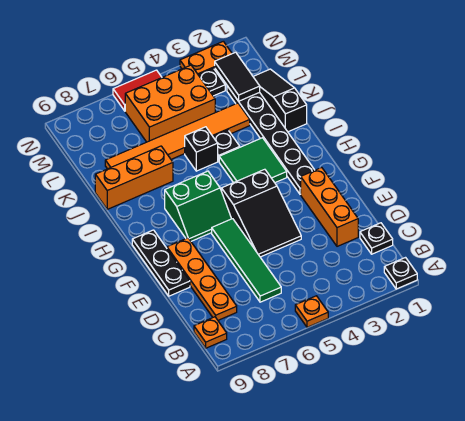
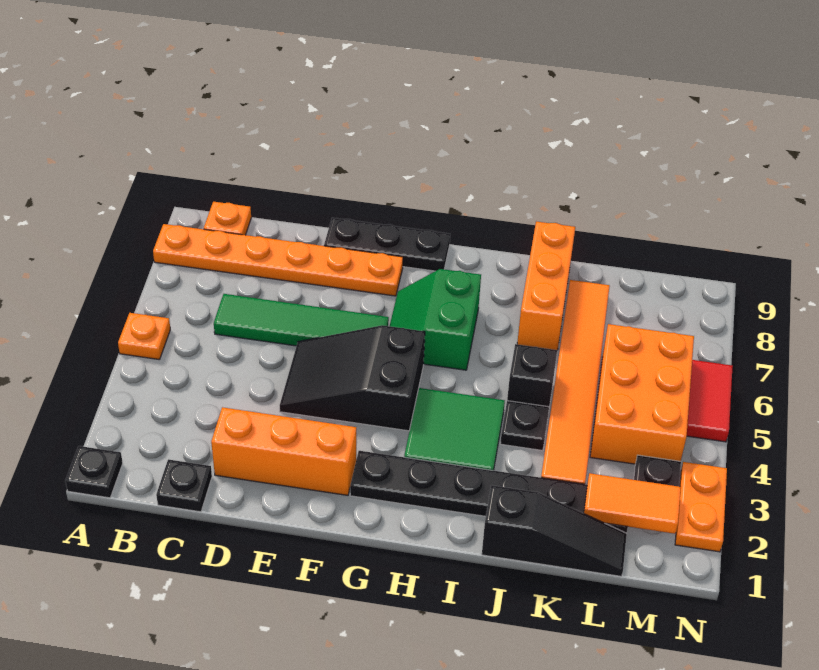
orange 1x4 plate [167,238,237,320] -> orange 1x6 plate [153,224,403,296]
black 1x2 tile [215,52,260,101] -> orange 1x2 tile [584,473,681,534]

